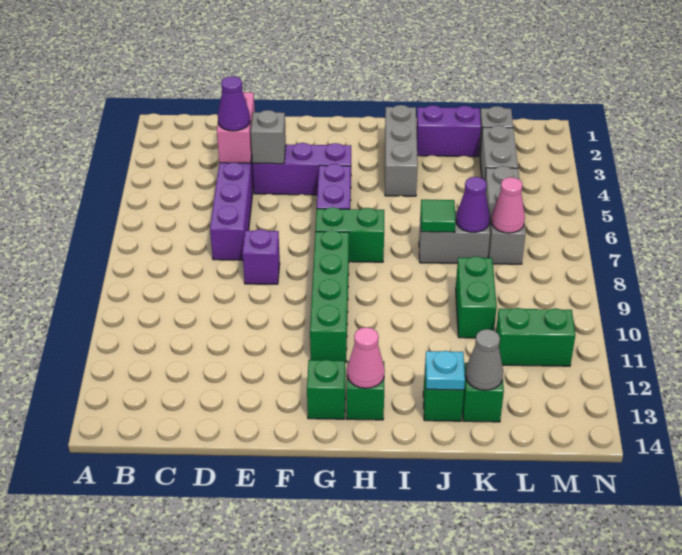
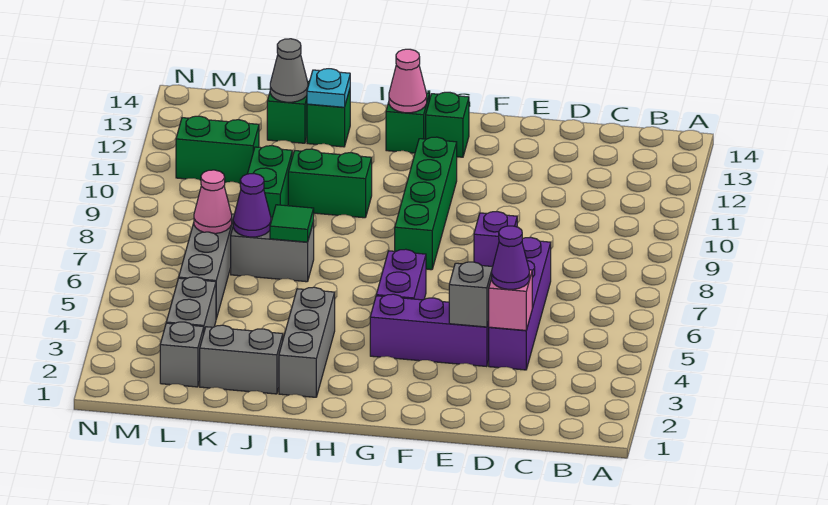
pink 1x2 brick [217,92,255,163] -> pink 1x1 brick [489,270,532,330]
green 1x2 brick [316,207,384,262] -> green 1x2 brick moved to [288,149,372,218]
purple 1x2 brick [416,105,481,157] -> grey 1x2 brick [200,325,283,394]

